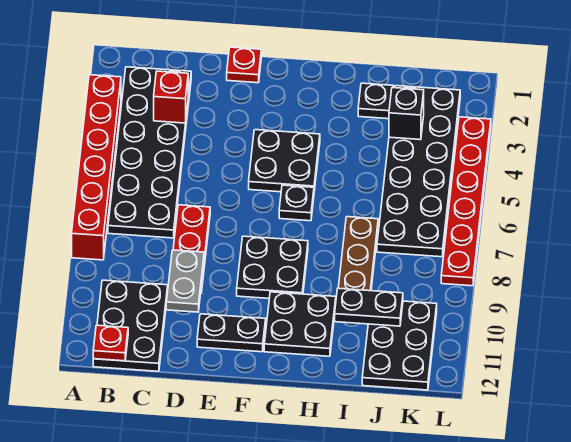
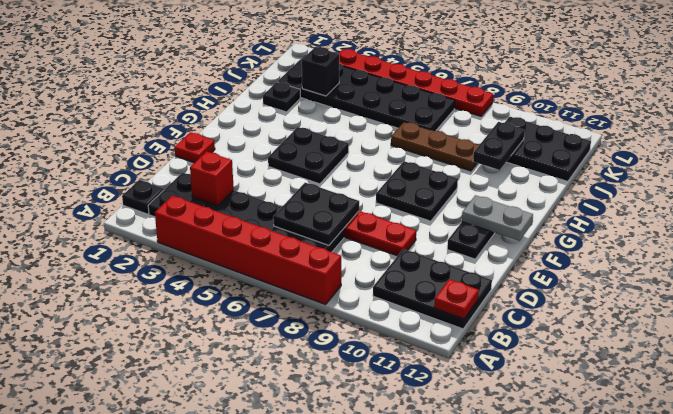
grey 1x2 plate [166,250,204,312] -> grey 1x2 plate moved to [462,195,533,241]
black 1x1 plate [279,185,314,221] -> black 1x1 plate moved to [122,180,164,214]
black 2x2 plate [264,292,336,356] -> black 2x2 plate moved to [273,183,359,245]

